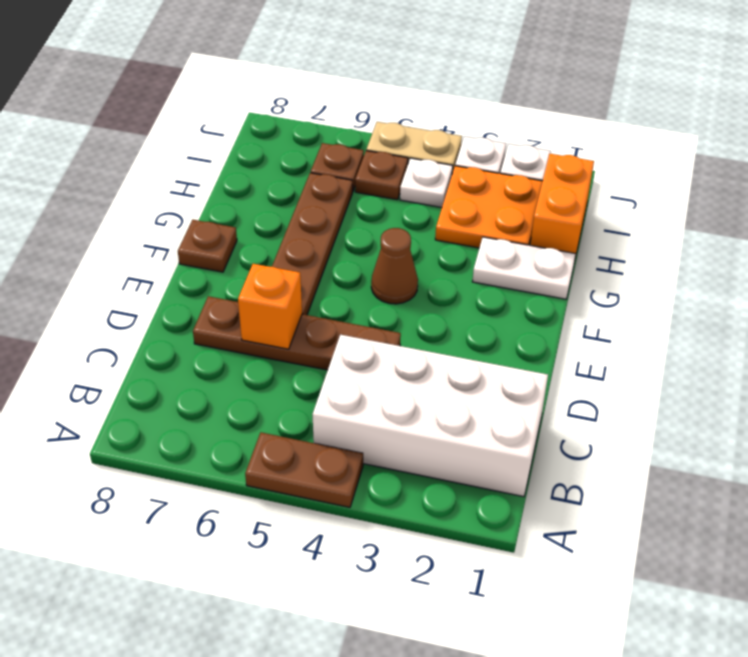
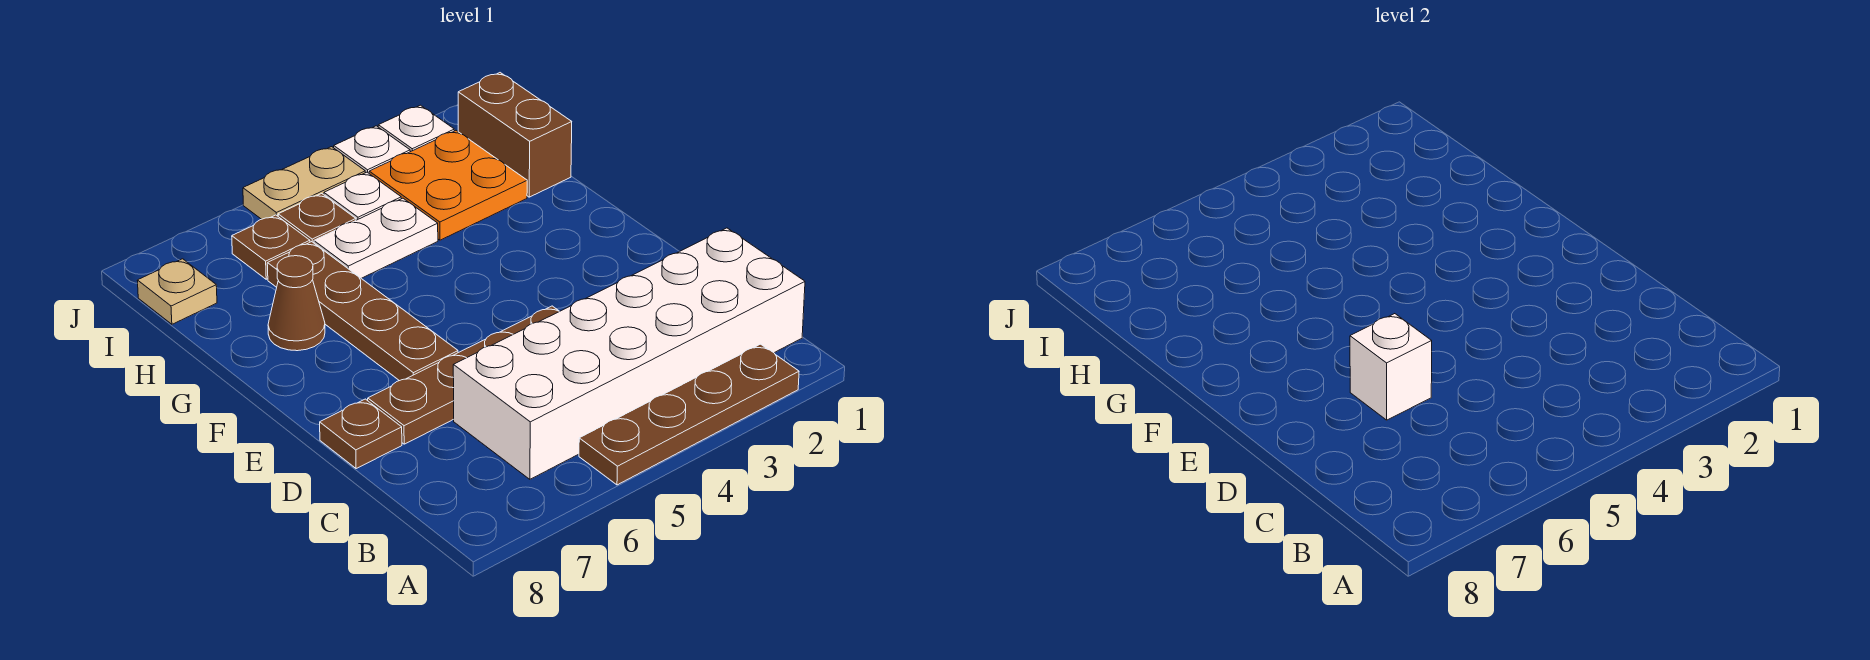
brown 1x2 plate [245,432,363,507] -> brown 1x4 plate [579,344,799,485]
white 2x4 brick [313,335,548,497] -> white 2x6 brick [453,228,805,479]
orange 1x1 brick [238,264,302,349] -> white 1x1 brick [1350,314,1432,420]
brown 1x1 cone [371,228,418,304] -> brown 1x1 cone moved to [268,256,325,351]
brown 1x1 plate [178,220,237,272] -> brown 1x1 plate moved to [320,399,402,469]
white 1x2 plate [472,237,576,299] -> white 1x2 plate moved to [314,198,438,278]
orange 1x2 brick [530,153,594,262] -> brown 1x2 brick [458,73,572,197]
none -> tan 1x1 plate [137,259,217,324]

